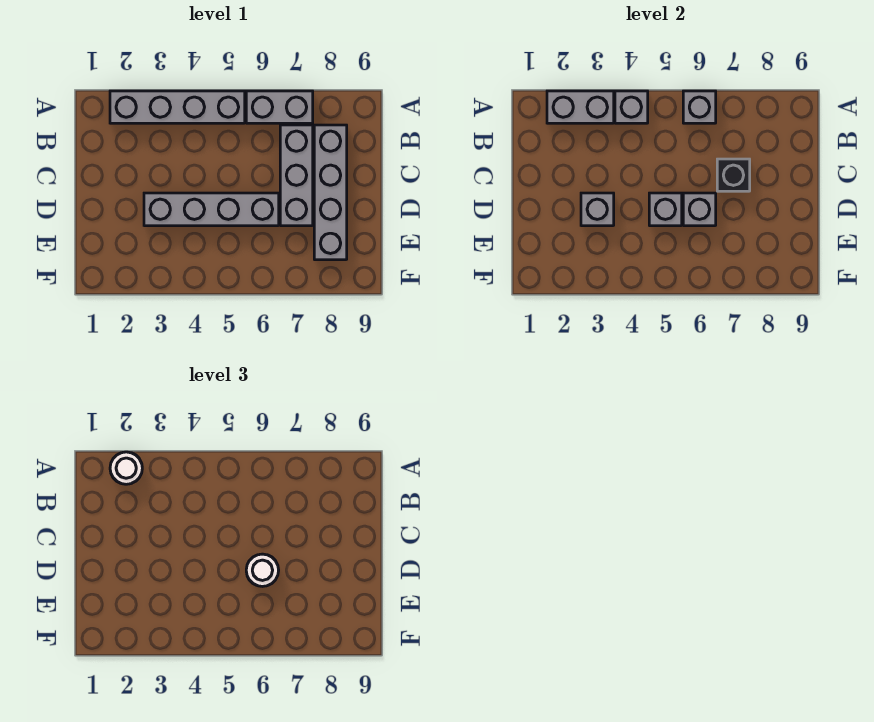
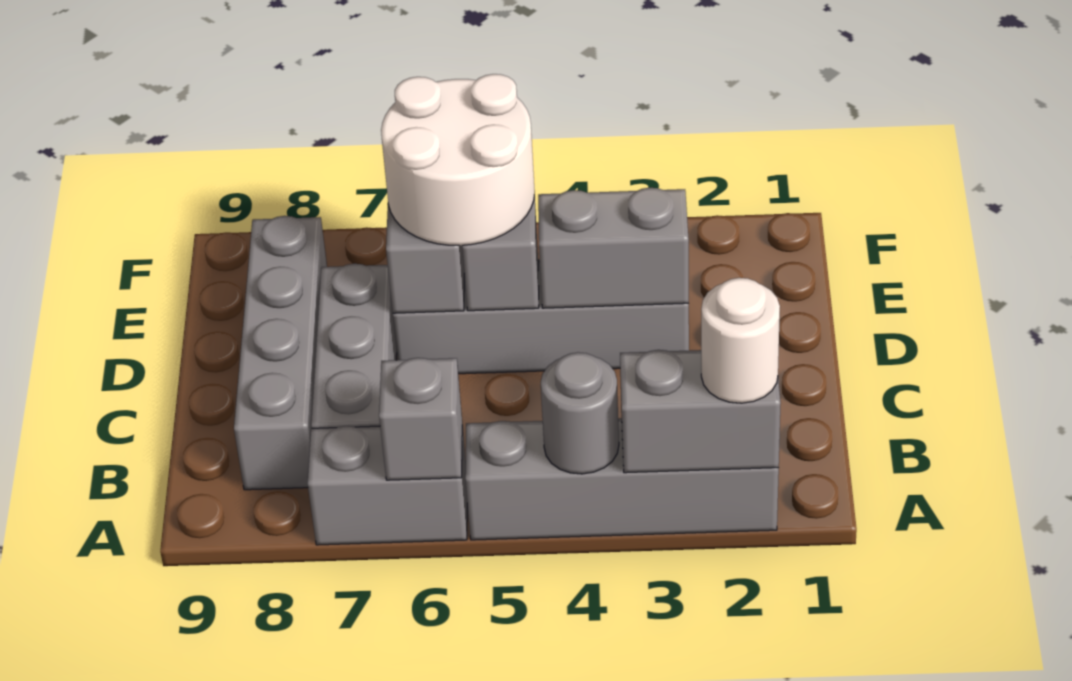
grey 1x1 brick [615,91,648,123] -> grey 1x1 round brick [541,352,619,474]
black 1x1 brick [717,159,750,191] -> none
grey 1x1 brick [581,193,614,226] -> grey 1x2 brick [538,188,689,308]
white 1x1 round brick [246,554,279,586] -> white 2x2 round brick [381,74,535,245]

